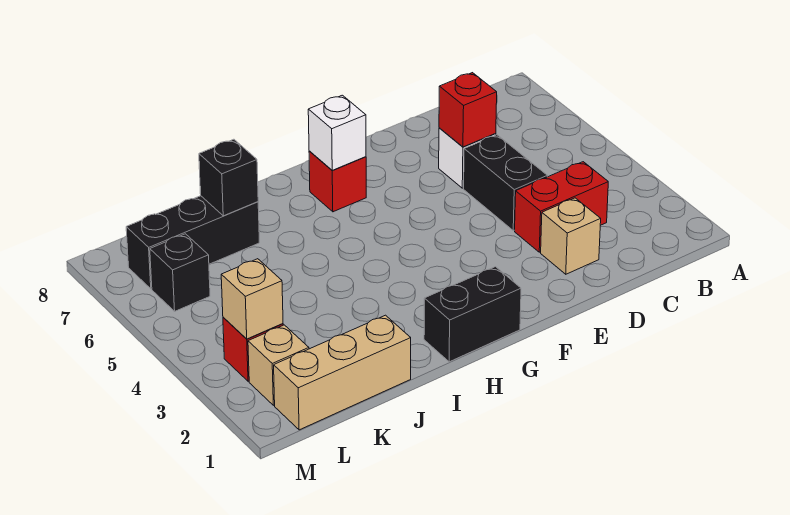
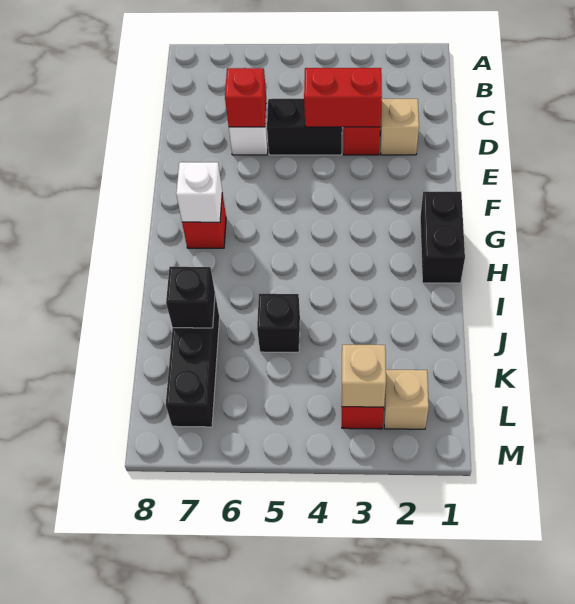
none -> red 1x2 brick [304,68,382,127]
tan 1x3 brick [274,315,411,430] -> none
black 1x1 brick [150,234,210,311] -> black 1x1 brick moved to [257,294,300,352]

